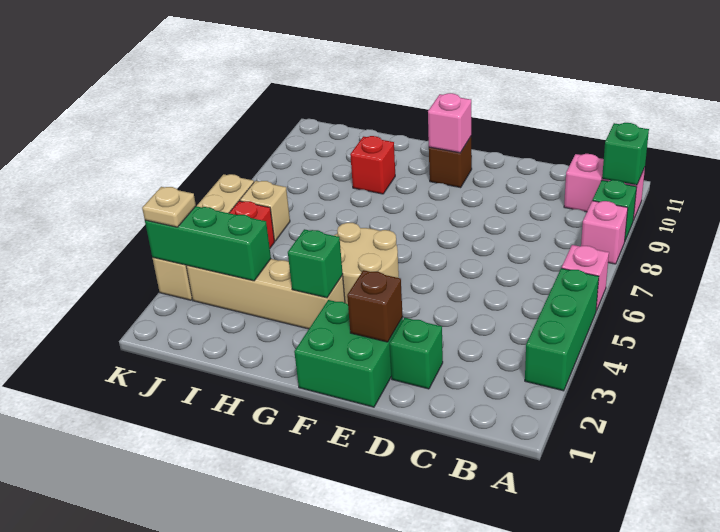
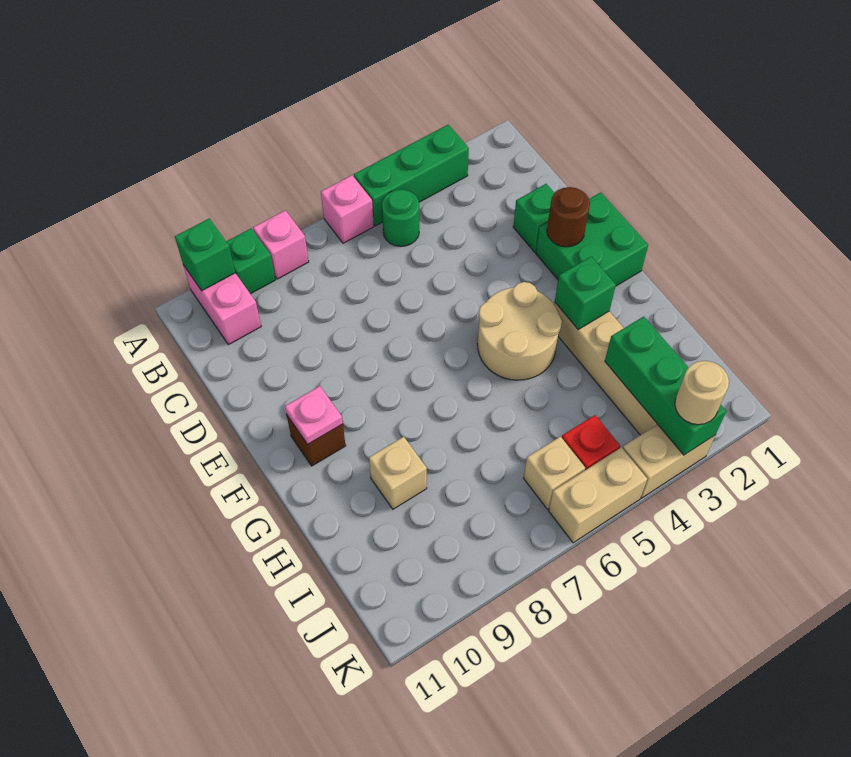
none -> green 1x1 round brick [382,189,419,246]
brown 1x1 brick [347,270,403,342] -> brown 1x1 round brick [547,187,590,247]
pink 1x1 brick [428,93,471,153] -> pink 1x1 plate [285,386,343,444]
red 1x1 brick [350,136,395,194] -> tan 1x1 brick [369,437,427,509]
tan 1x1 plate [142,187,196,227] -> tan 1x1 round brick [675,361,729,425]

